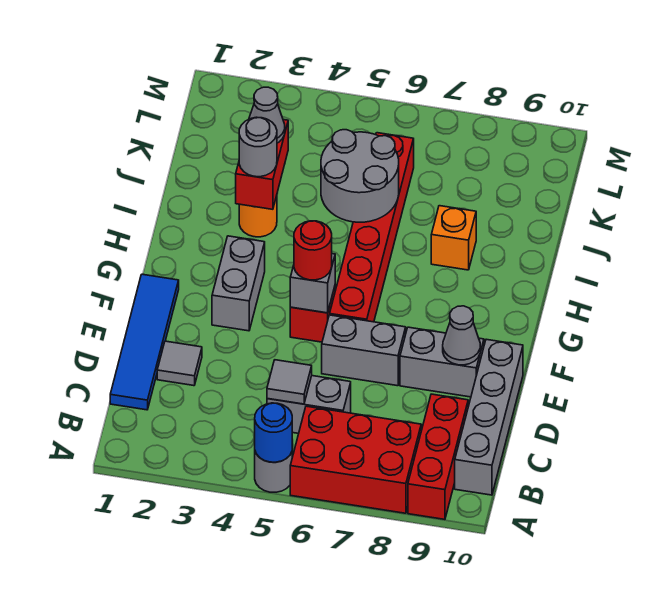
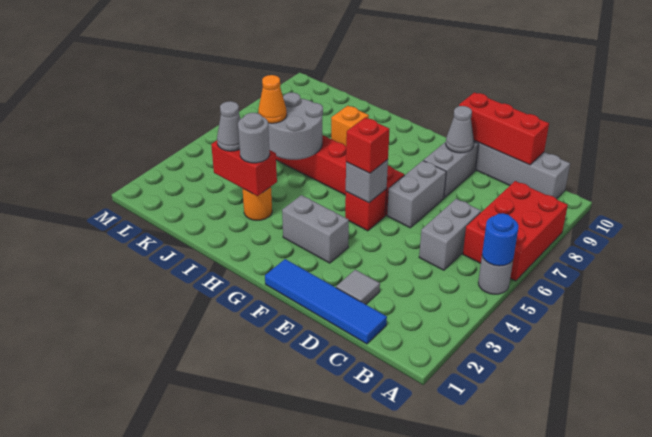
red 1x3 brick [408,394,468,519] -> red 1x3 brick moved to [459,92,549,165]
grey 1x1 tile [267,360,312,404] -> none
red 1x1 round brick [294,221,332,280] -> red 1x1 brick [346,118,390,173]
none -> orange 1x1 cone [258,75,287,123]

